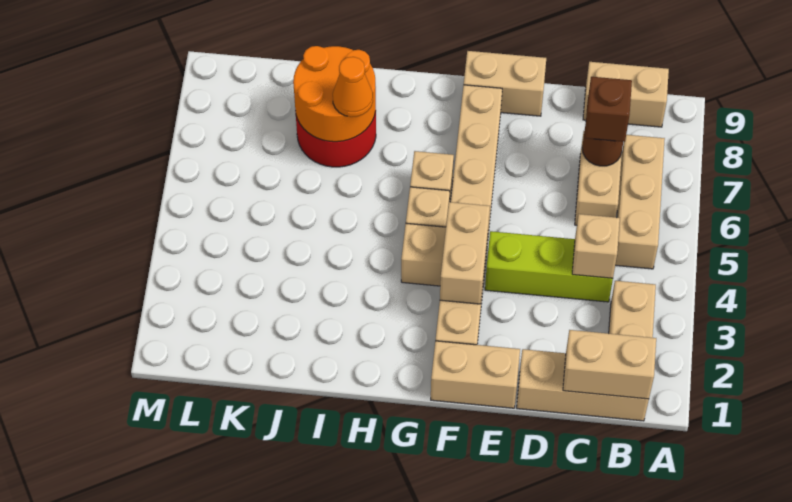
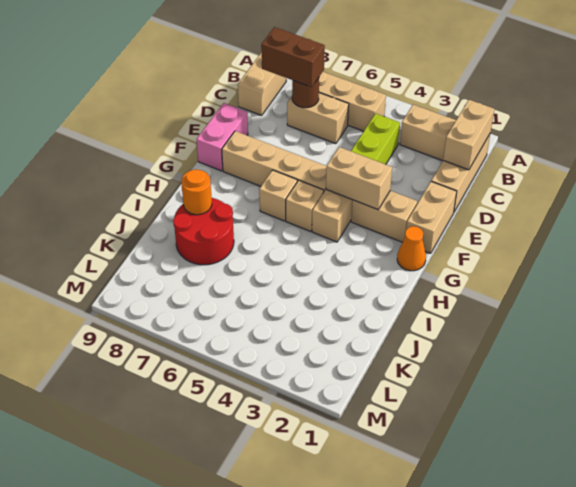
tan 1x1 brick [572,214,620,278] -> none
brown 1x1 brick [585,77,632,142] -> brown 1x2 brick [261,27,325,87]
tan 1x2 brick [464,51,546,116] -> pink 1x2 brick [197,103,248,171]
orange 2x2 round brick [293,46,376,142] -> orange 1x1 round brick [181,169,212,215]
orange 1x1 cone [333,57,373,117] -> orange 1x1 cone moved to [397,226,426,271]

